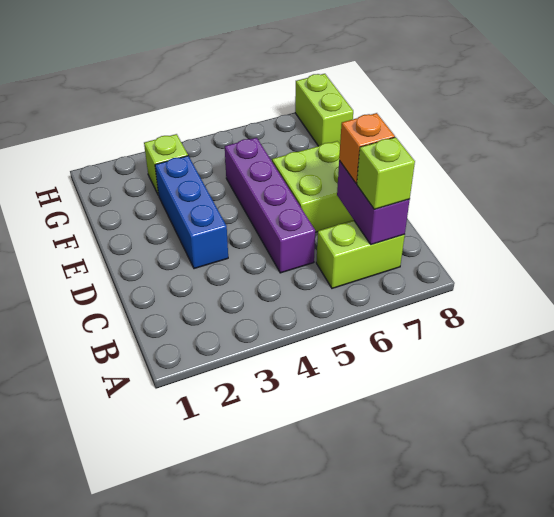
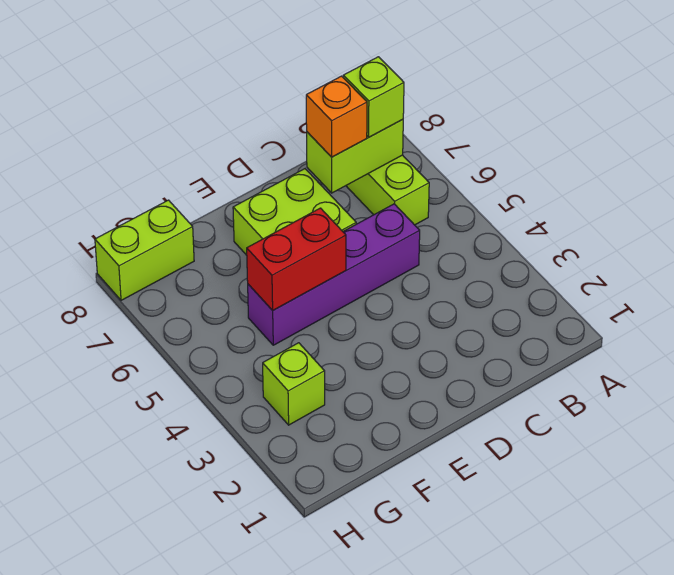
purple 1x2 brick [337,161,410,245] -> lime 1x2 brick [307,120,403,193]
blue 1x3 brick [155,156,228,269] -> none
none -> red 1x2 brick [247,208,346,310]

